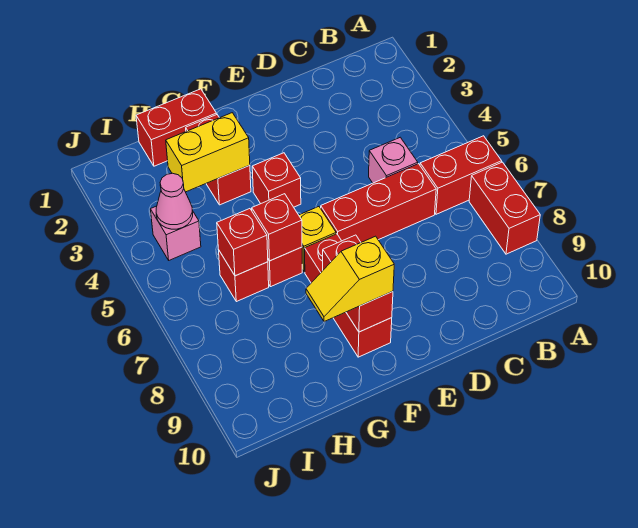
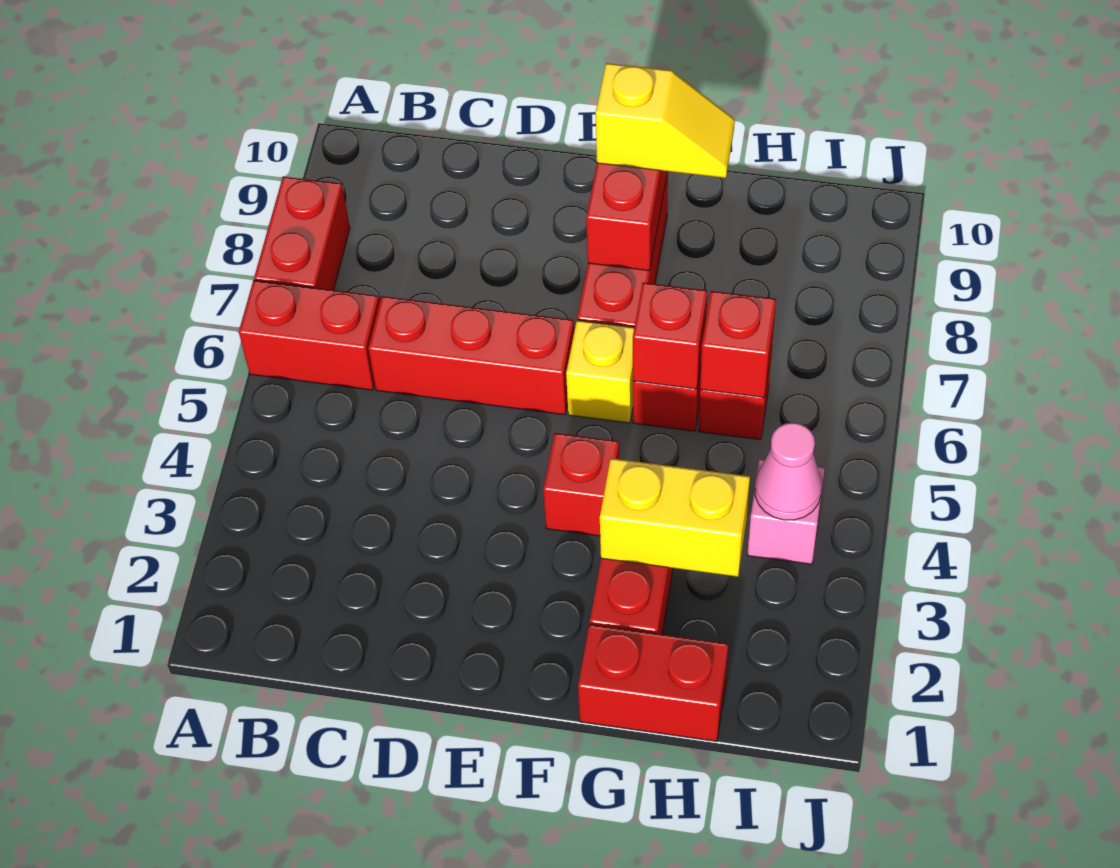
pink 1x1 brick [369,137,418,183] -> none

